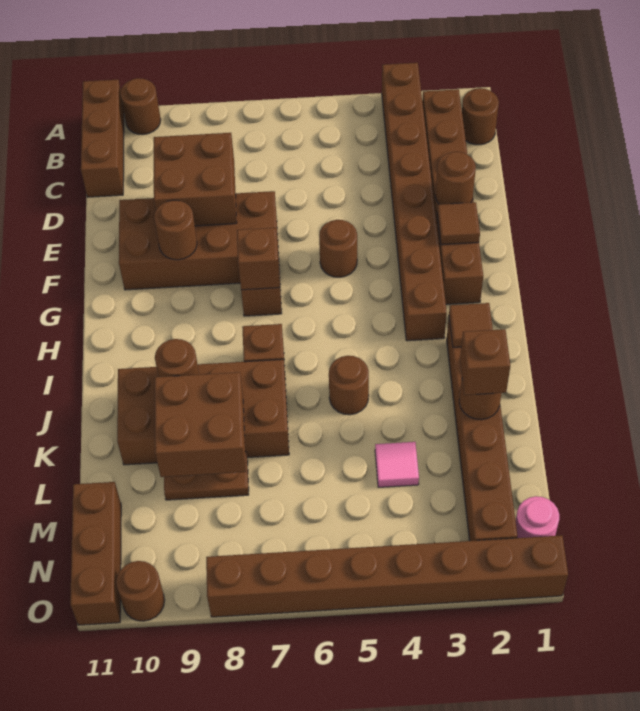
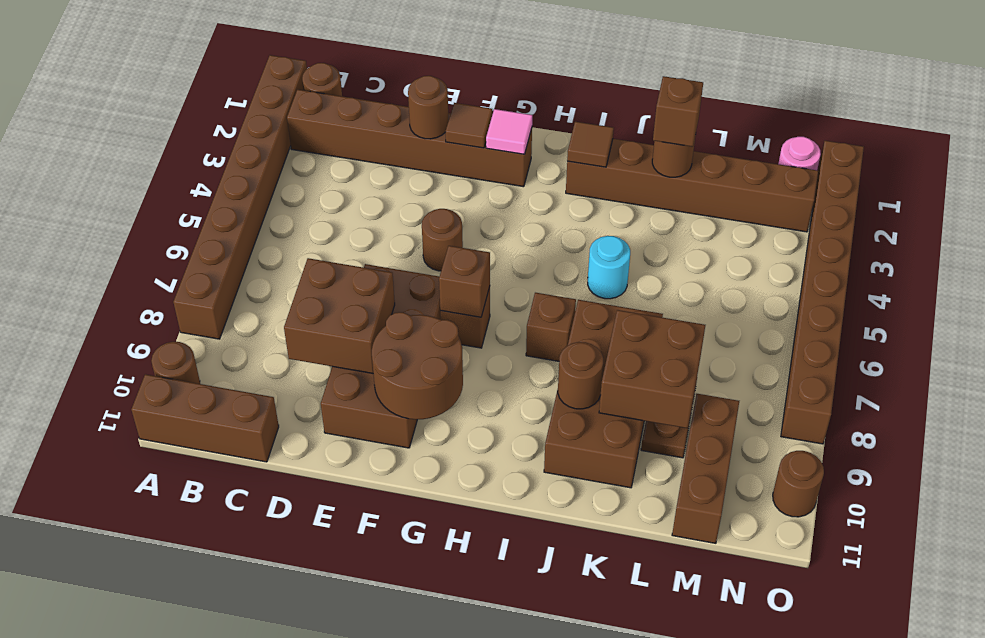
brown 1x8 brick [382,63,447,341] -> brown 1x8 brick turned to [173,55,307,339]
brown 1x1 round brick [154,200,197,260] -> brown 2x2 round brick [372,312,463,419]
brown 1x1 round brick [329,356,369,415] -> cyan 1x1 round brick [588,236,630,299]
pink 1x1 tile [375,442,419,487] -> pink 1x1 tile moved to [486,109,532,154]
brown 1x3 brick [70,482,121,625] -> brown 1x3 brick turned to [672,394,739,543]

